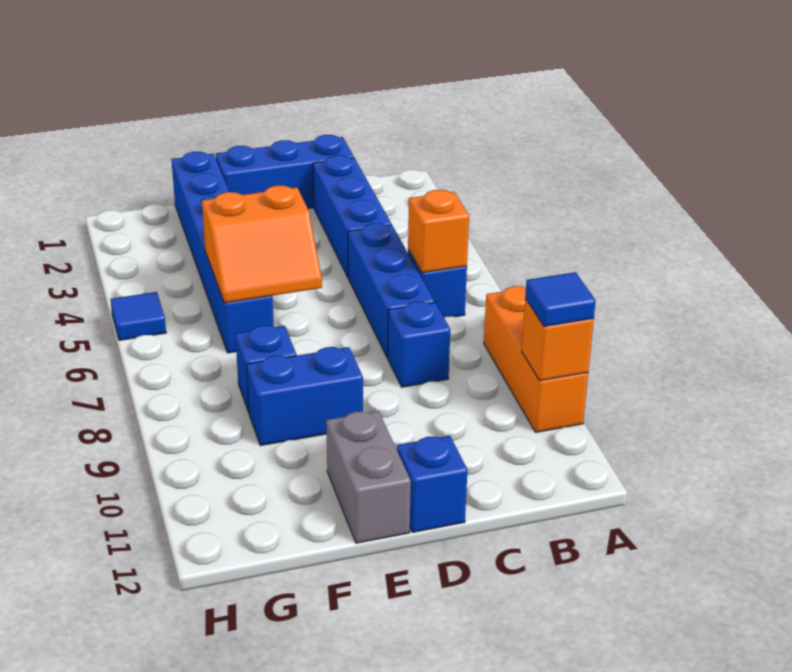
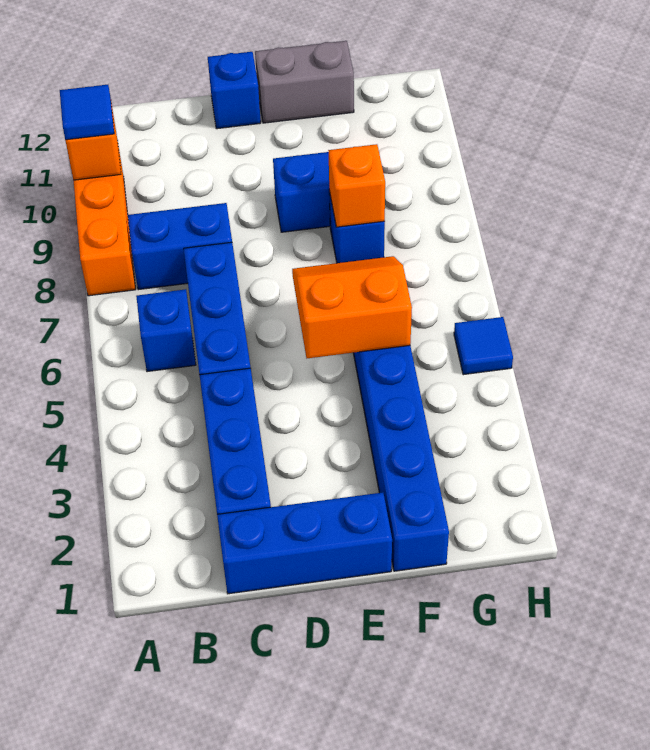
orange 1x1 brick [408,190,469,273] -> orange 1x1 brick moved to [328,144,385,227]
blue 1x1 brick [388,302,450,387] -> blue 1x2 brick [128,203,232,290]
grey 1x2 brick [326,411,411,543] -> grey 1x2 brick turned to [255,41,354,123]

